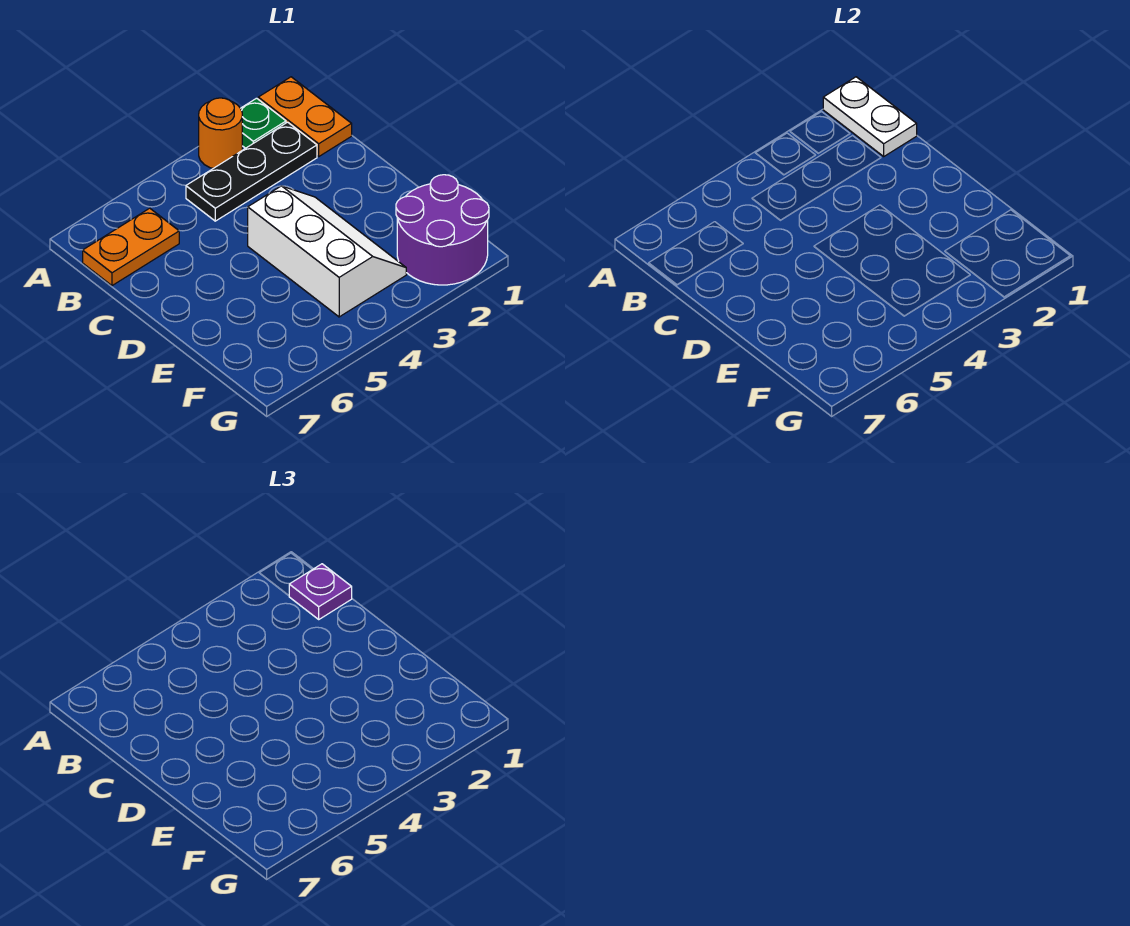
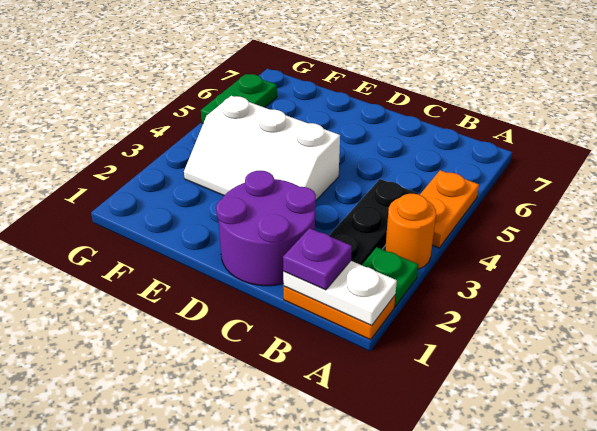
orange 1x2 plate [83,208,179,286] -> orange 1x2 plate moved to [420,170,479,248]
purple 2x2 round brick [396,175,489,285] -> purple 2x2 round brick moved to [216,171,316,286]
none -> green 1x2 plate [201,74,277,123]

